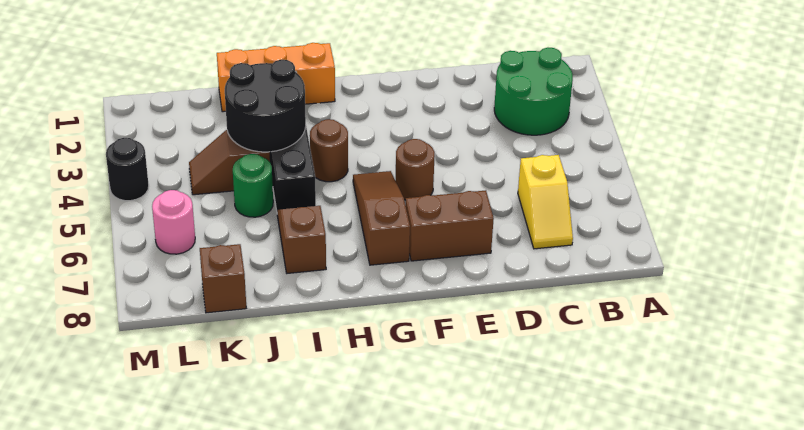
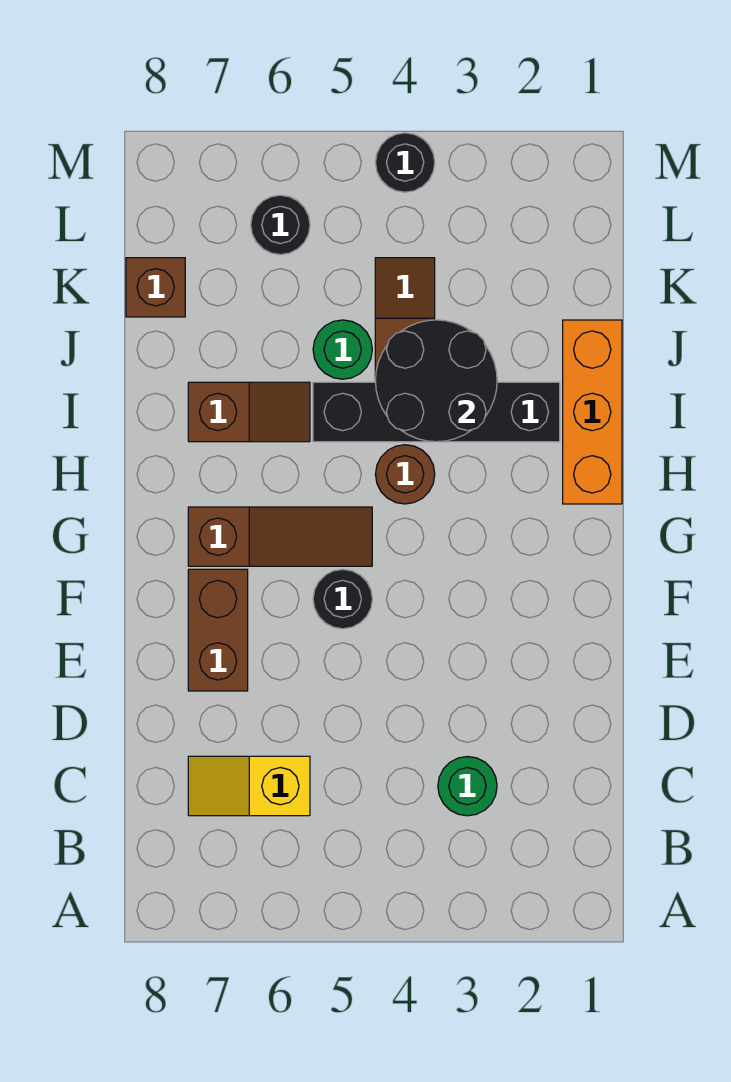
green 2x2 round brick [494,48,573,135] -> green 1x1 round brick [438,757,497,816]
brown 1x1 round brick [395,139,435,200] -> black 1x1 round brick [313,569,372,629]
pink 1x1 round brick [152,190,195,254] -> black 1x1 round brick [251,195,310,255]

